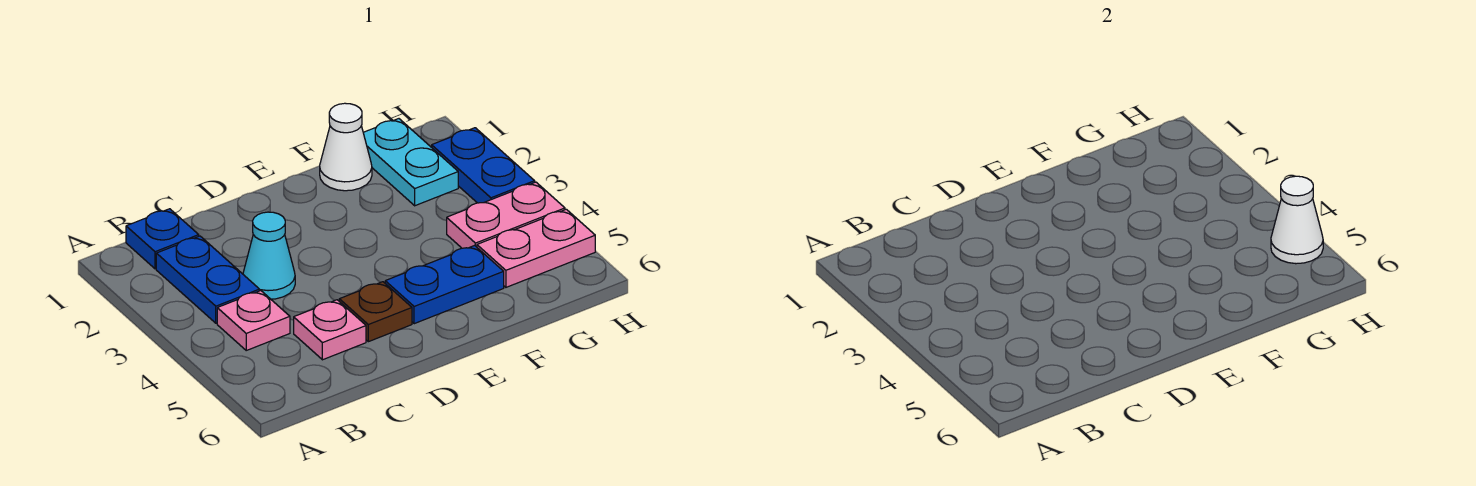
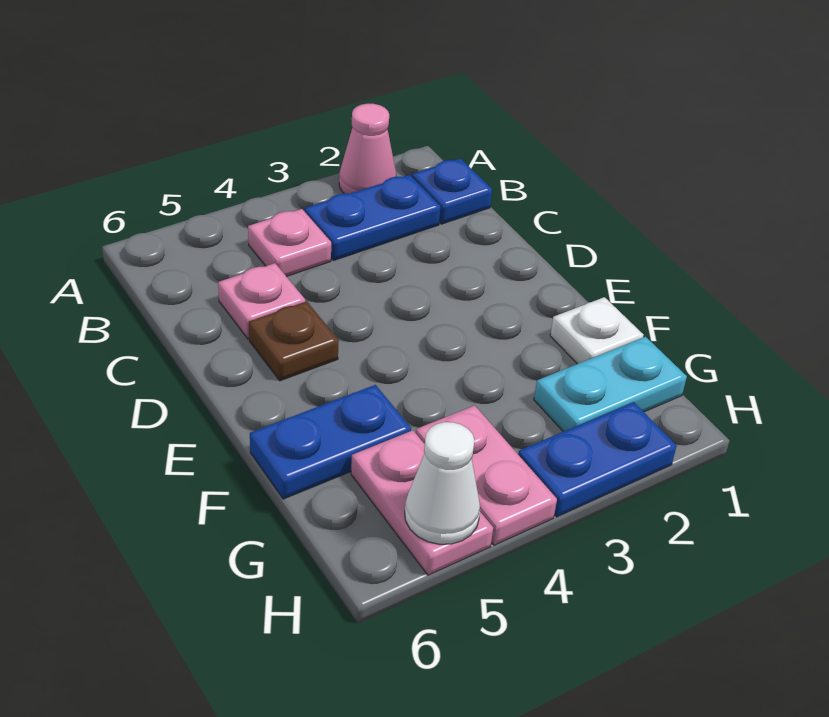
none -> pink 1x1 cone [339,104,397,194]
cyan 1x1 cone [243,212,295,299] -> none
blue 1x2 plate [385,246,504,324] -> blue 1x2 plate turned to [250,385,411,499]
white 1x1 cone [320,103,372,191] -> white 1x1 plate [550,297,643,364]

